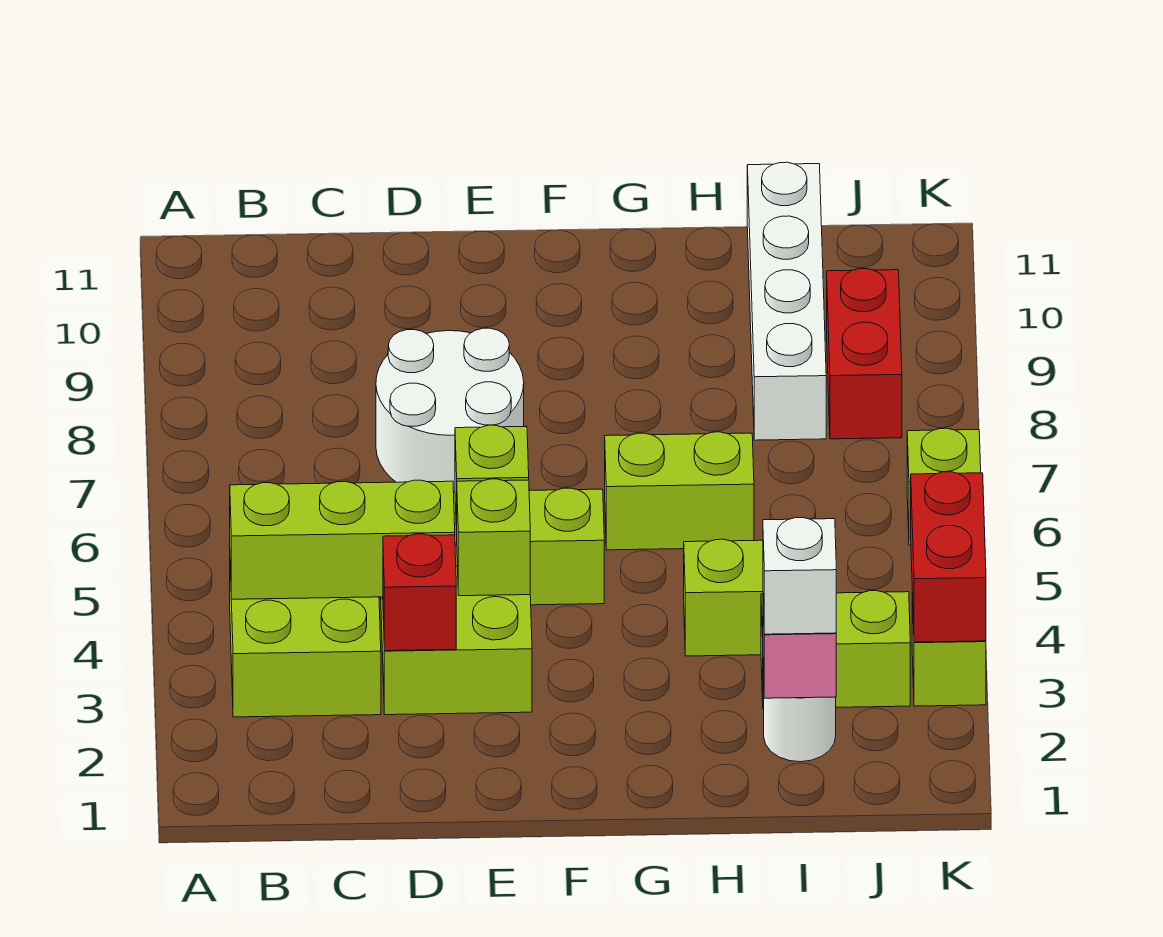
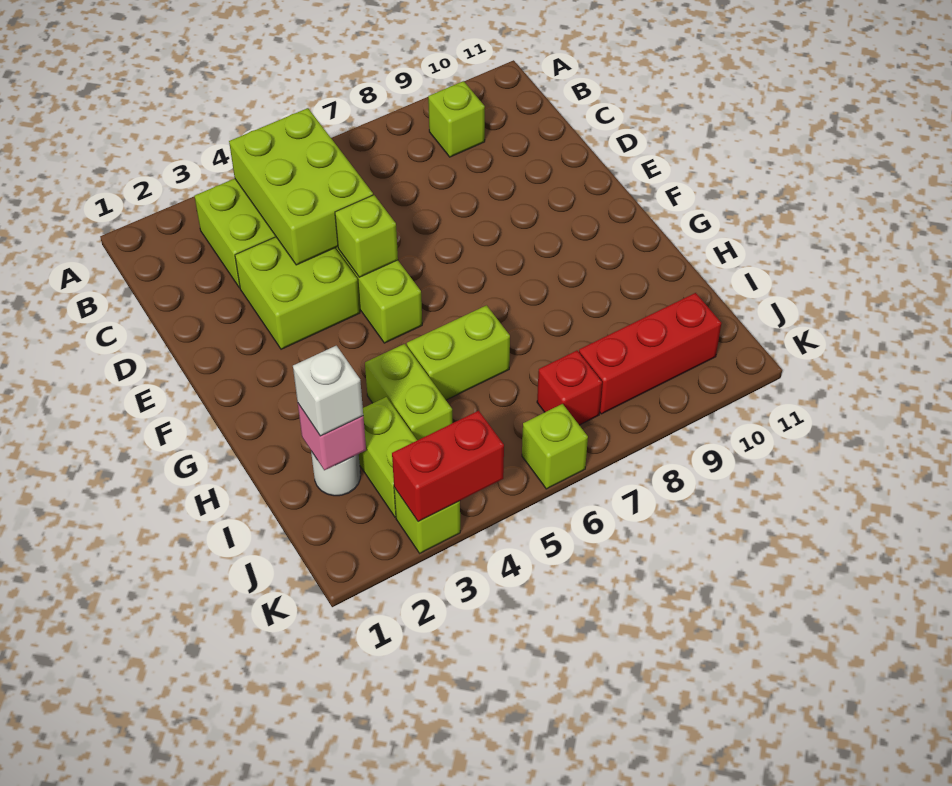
lime 1x3 brick [230,480,455,599] -> lime 2x3 brick [229,108,373,265]
red 1x1 brick [383,534,456,651] -> red 1x1 brick moved to [537,351,602,425]
white 2x2 round brick [376,328,524,492] -> none
lime 1x1 brick [457,479,530,596] -> lime 1x1 brick moved to [428,81,485,157]
lime 1x2 brick [605,432,754,550] -> lime 1x2 brick turned to [407,305,510,400]
white 1x4 brick [747,162,826,440] -> none
red 1x2 brick [827,269,902,439] -> red 1x3 brick [579,293,721,414]

